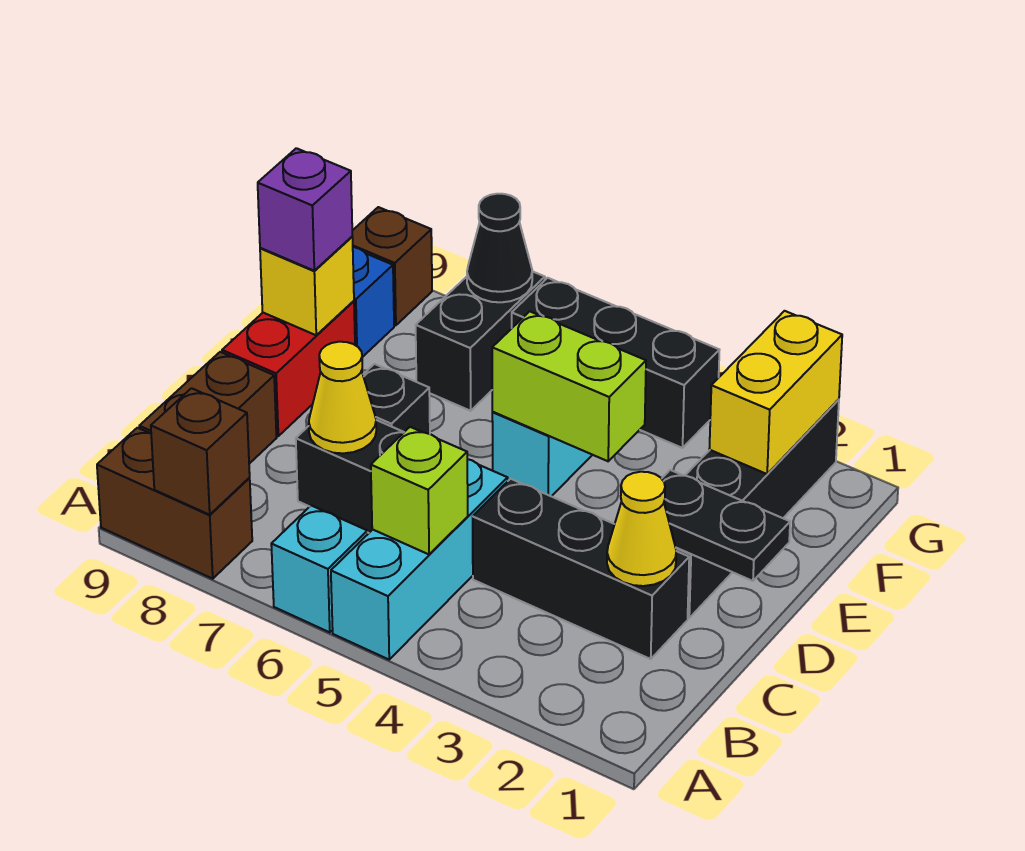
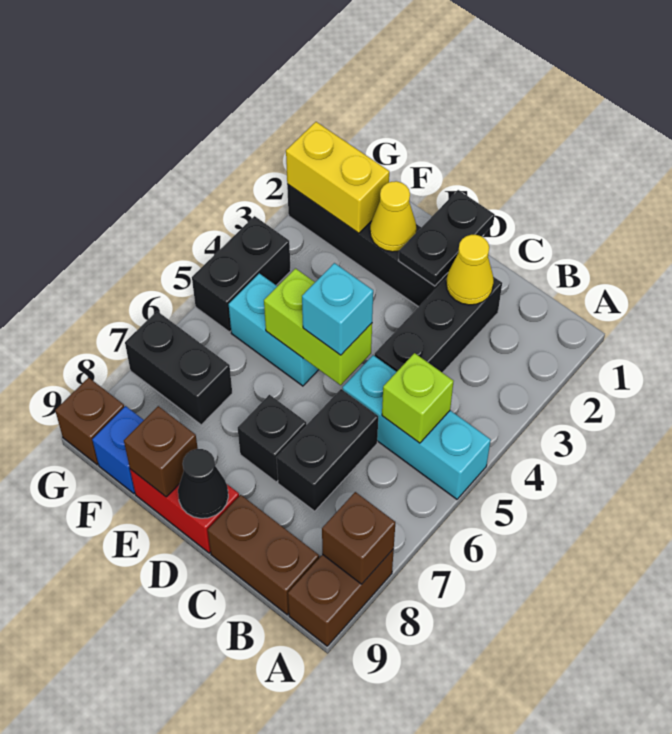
cyan 1x1 brick [271,506,368,632] -> cyan 1x1 brick moved to [302,263,373,355]
yellow 1x1 cone [309,342,376,453] -> yellow 1x1 cone moved to [370,181,416,252]
lime 1x2 brick [492,311,646,461] -> lime 1x2 brick turned to [264,269,372,385]
yellow 1x1 brick [260,237,354,335] -> brown 1x1 brick [124,406,198,497]
purple 1x1 brick [258,148,352,270] -> none
black 1x3 brick [512,278,719,448] -> black 1x2 brick [192,216,291,332]
black 1x1 cone [467,194,532,302] -> black 1x1 cone moved to [178,449,228,518]

